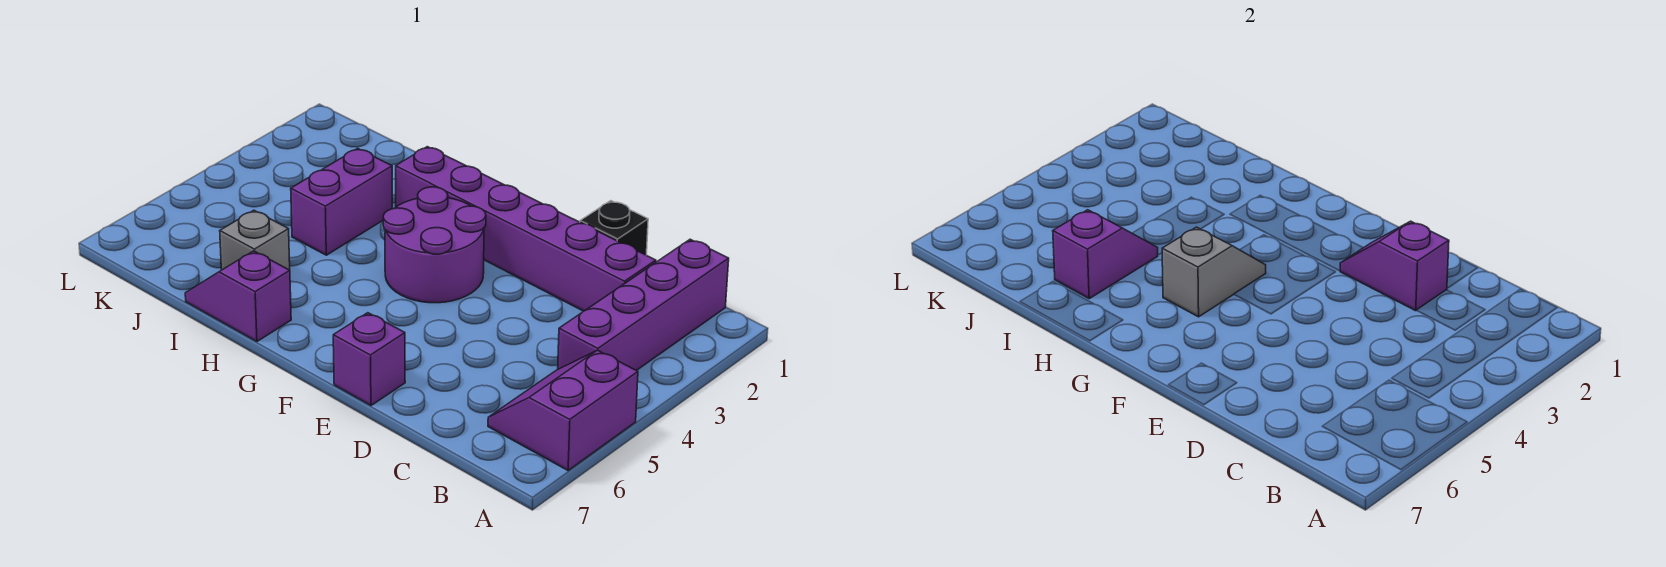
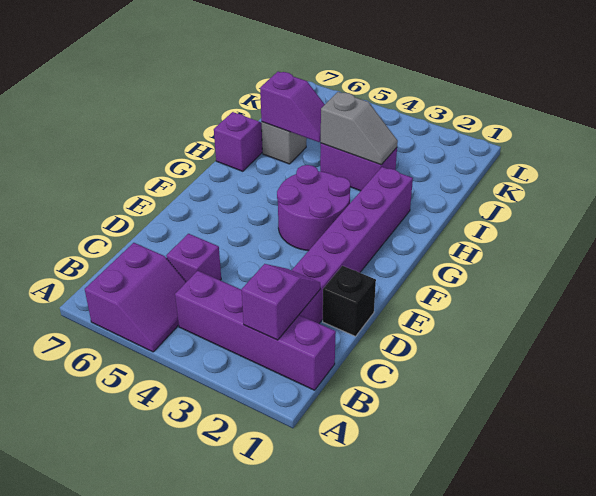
purple 2x2 slope [488,350,638,470] -> purple 2x2 slope turned to [85,243,186,352]
purple 1x2 slope [1340,221,1449,311] -> purple 1x2 slope moved to [241,264,320,340]
purple 1x1 brick [333,313,405,405] -> purple 1x1 brick moved to [166,234,221,282]
grey 1x2 slope [1162,227,1266,317] -> grey 1x2 slope moved to [321,92,398,165]

